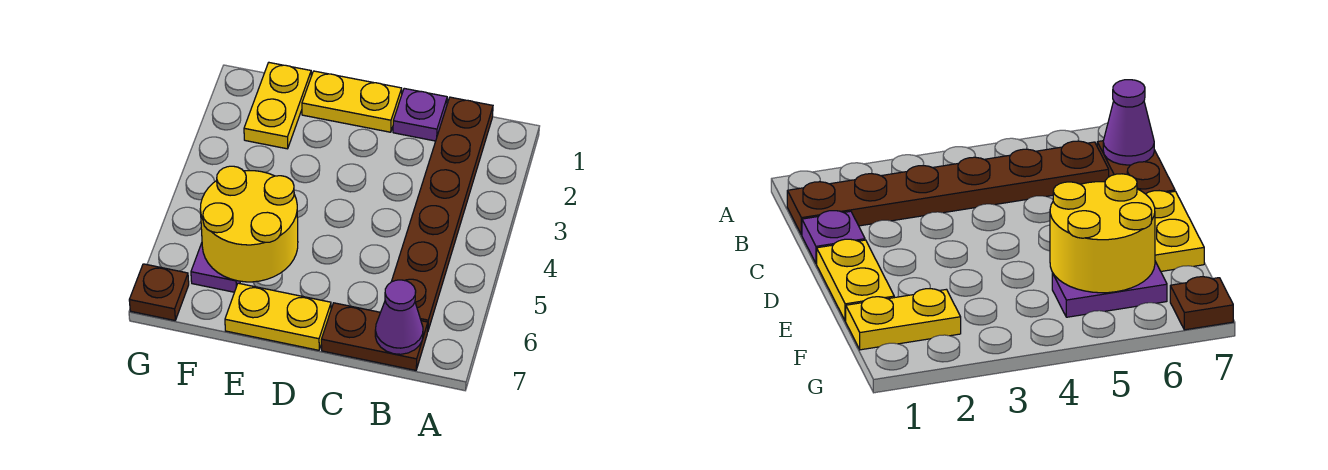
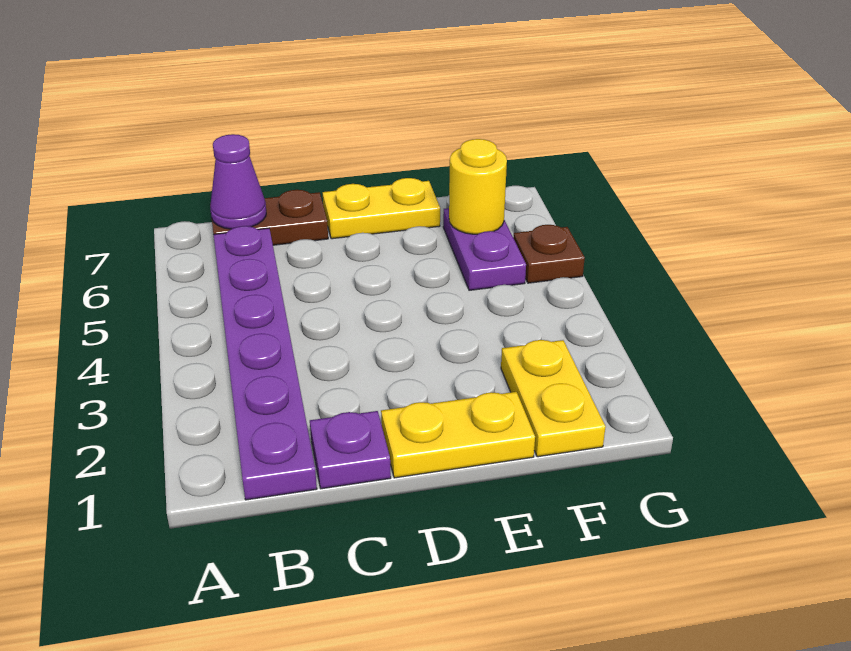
brown 1x6 plate [391,97,493,332] -> purple 1x6 plate [214,226,317,500]
yellow 2x2 round brick [200,166,298,282] -> yellow 1x1 round brick [449,139,507,234]
brown 1x1 plate [129,264,189,320] -> brown 1x1 plate moved to [513,225,585,283]

